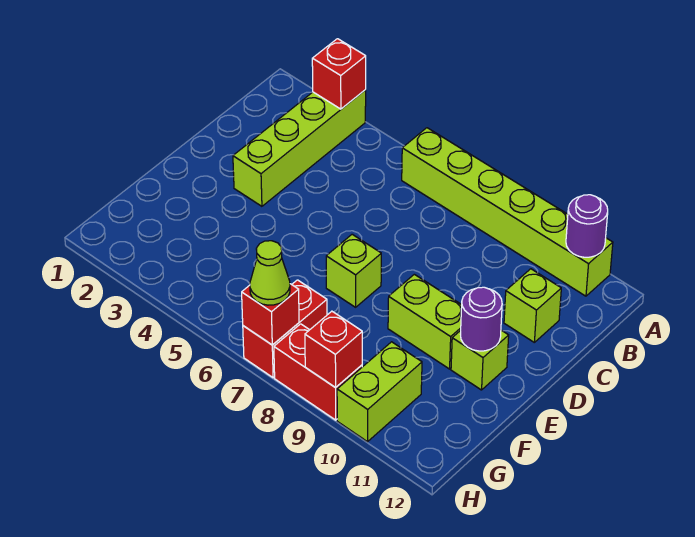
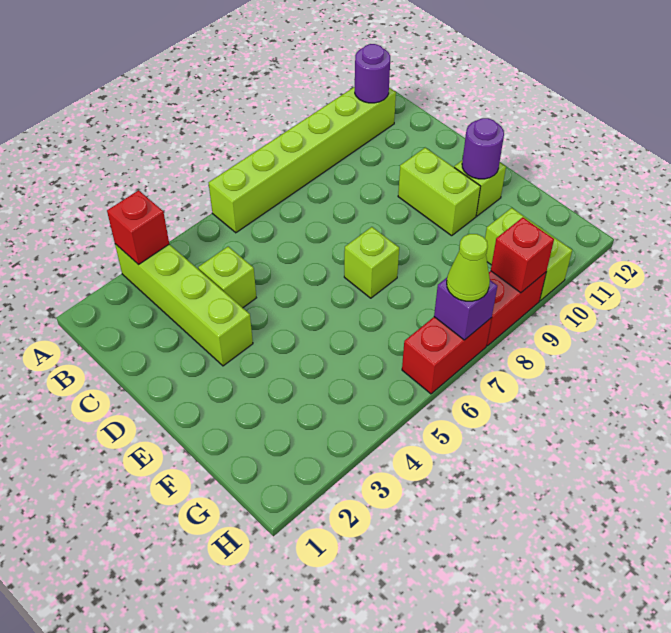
lime 1x1 brick [504,269,561,342] -> lime 1x1 brick moved to [198,247,256,308]
lime 1x2 brick [388,274,462,369] -> lime 1x2 brick turned to [398,148,481,236]
red 1x2 brick [243,280,327,378] -> red 1x2 brick turned to [402,317,491,394]
red 1x1 brick [242,284,299,345] -> purple 1x1 brick [434,278,497,340]

